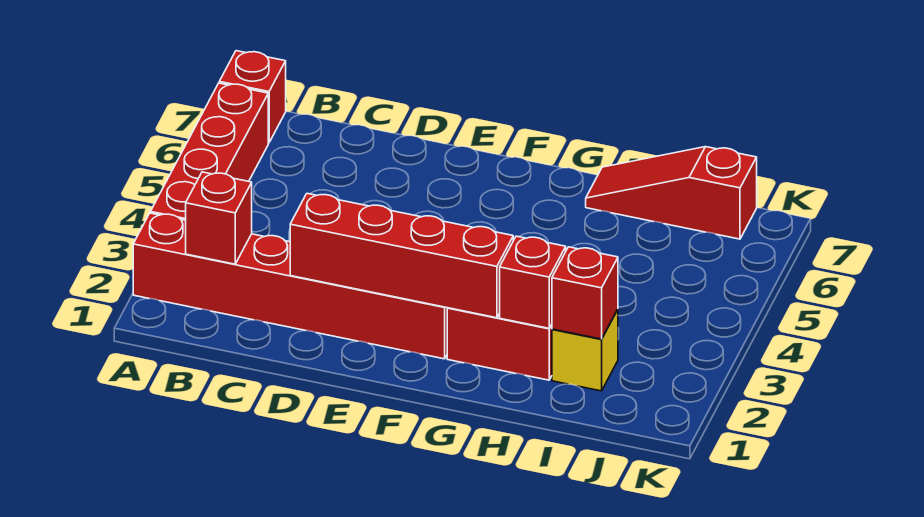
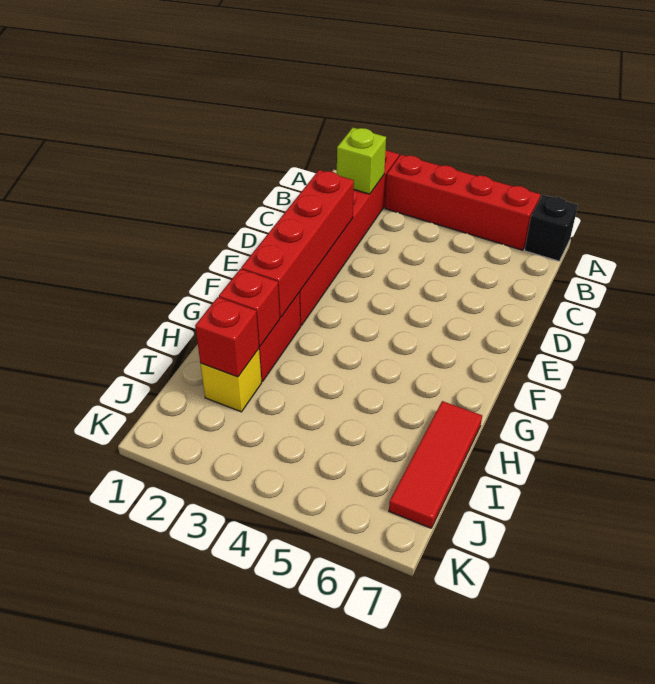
red 1x1 brick [219,51,286,143] -> black 1x1 brick [525,195,578,261]
red 1x1 brick [186,172,252,264] -> lime 1x1 brick [337,128,386,194]
red 1x3 slope [586,147,757,239] -> red 1x3 tile [389,401,482,528]

